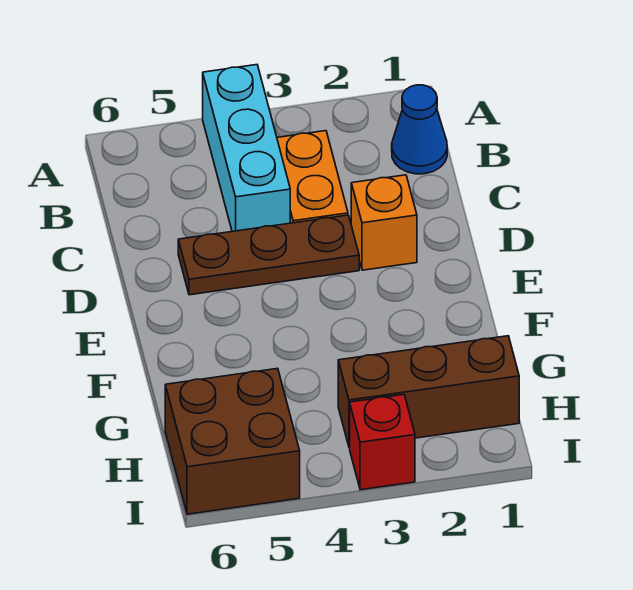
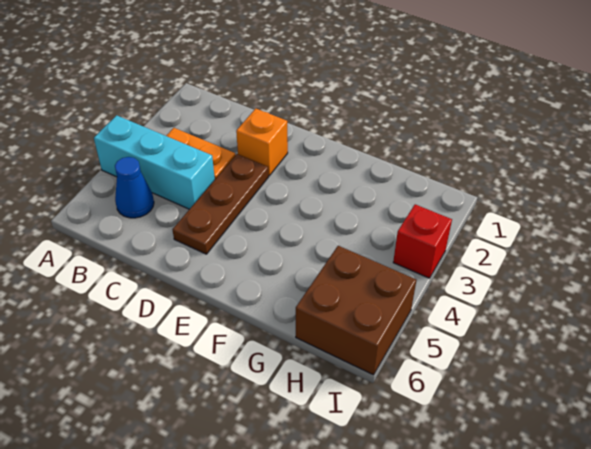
blue 1x1 cone [392,85,447,174] -> blue 1x1 cone moved to [115,157,154,218]
brown 1x3 brick [338,336,519,448] -> none

